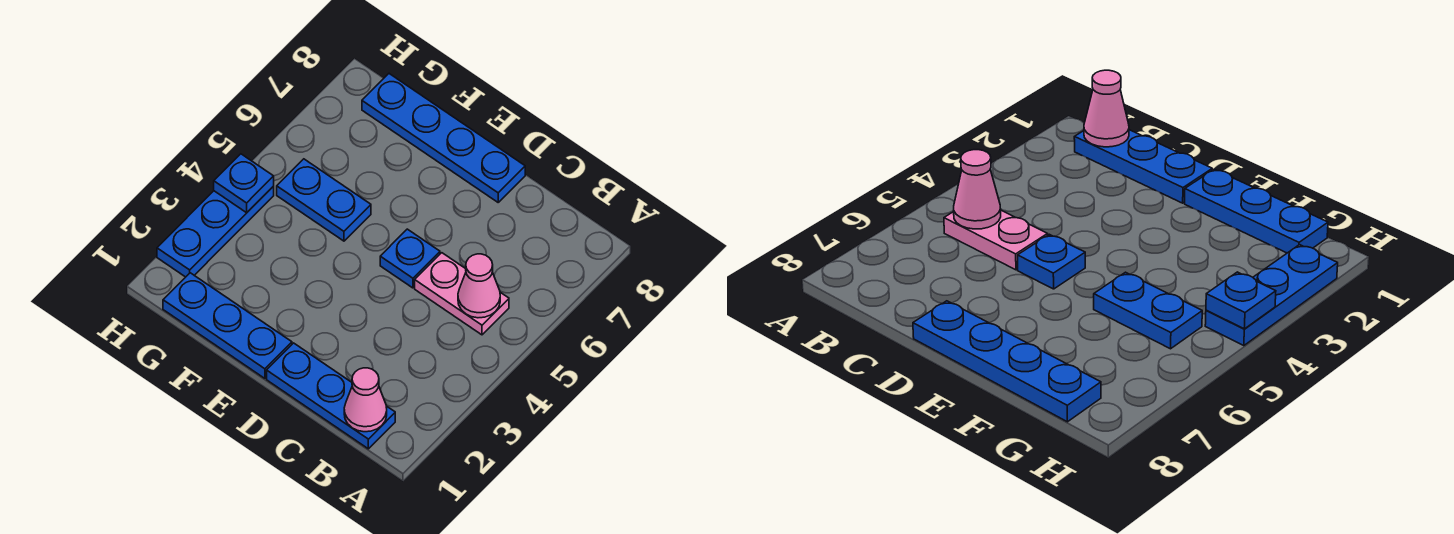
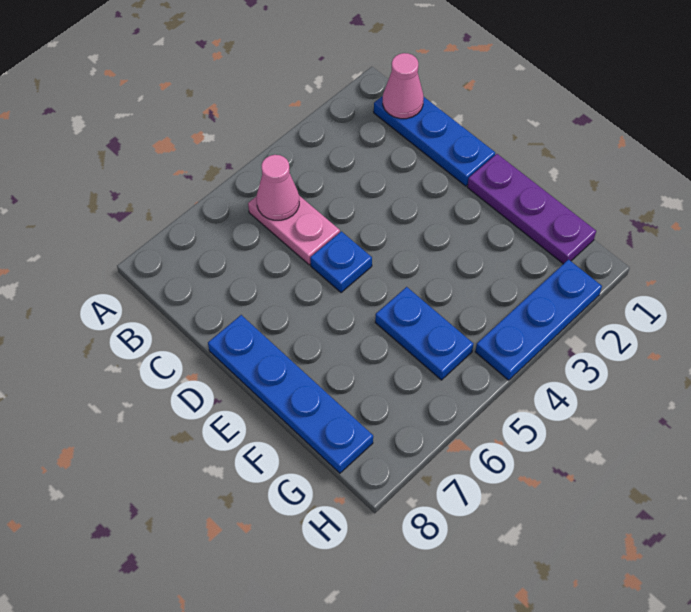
blue 1x3 plate [163,273,292,378] -> purple 1x3 plate [467,154,596,264]
blue 1x1 plate [214,154,274,213] -> none

